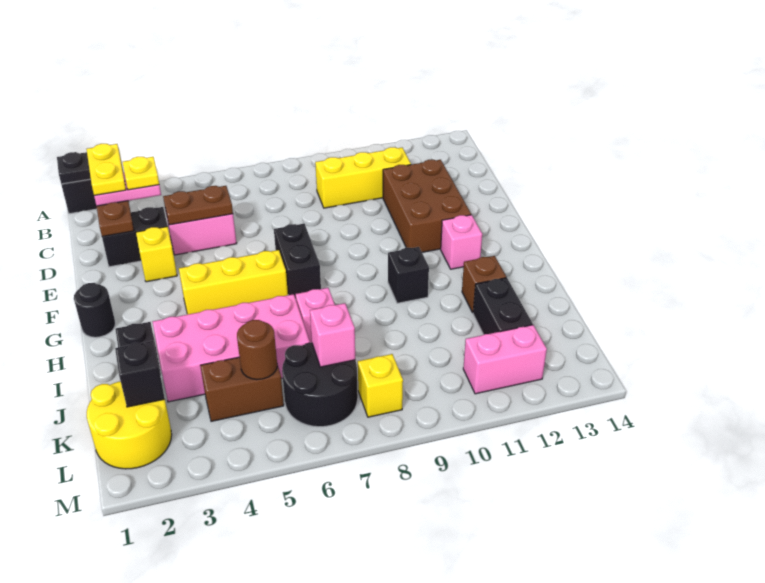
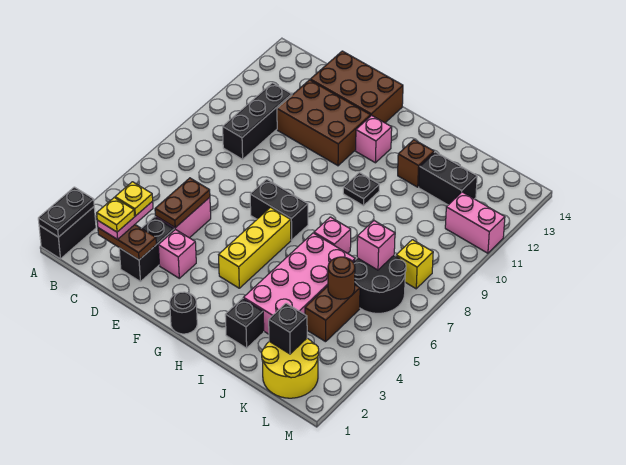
yellow 1x2 plate [87,144,126,195] -> yellow 1x1 plate [97,198,135,232]
yellow 1x3 brick [315,147,411,208] -> black 1x3 brick [223,83,292,159]
none -> brown 2x3 brick [310,51,403,123]
yellow 1x1 brick [136,226,177,282] -> pink 1x1 brick [158,229,196,278]
black 1x1 brick [388,247,429,303] -> black 1x1 plate [343,173,379,206]
pink 1x2 brick [463,325,547,394] -> pink 1x2 brick turned to [445,192,505,253]

